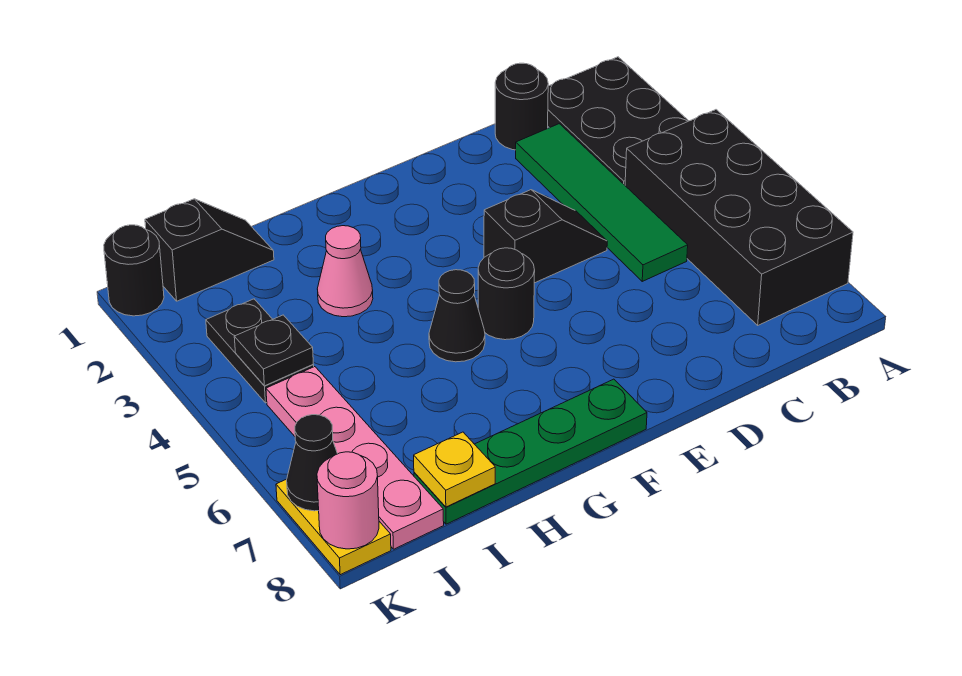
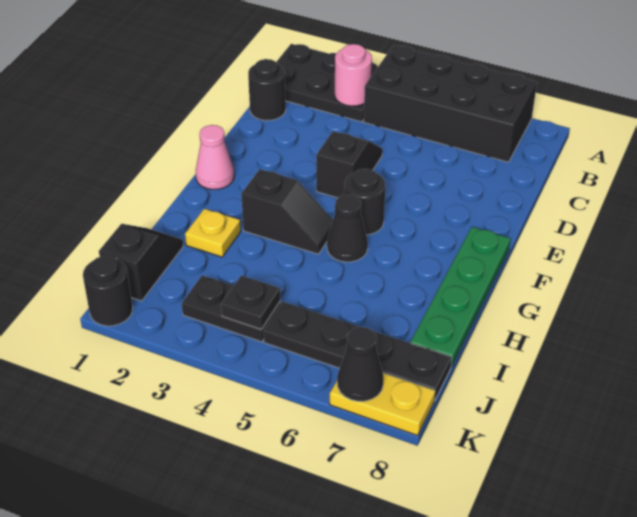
green 1x4 tile [516,124,688,281] -> none
none -> black 1x2 slope [241,169,333,254]
pink 1x1 cone [317,226,373,317] -> pink 1x1 cone moved to [196,125,234,189]
yellow 1x1 plate [414,432,495,507] -> yellow 1x1 plate moved to [185,209,241,257]
pink 1x4 plate [266,367,444,549] -> black 1x4 plate [263,302,452,401]
pink 1x1 round brick [317,452,379,549] -> pink 1x1 round brick moved to [335,44,372,106]

